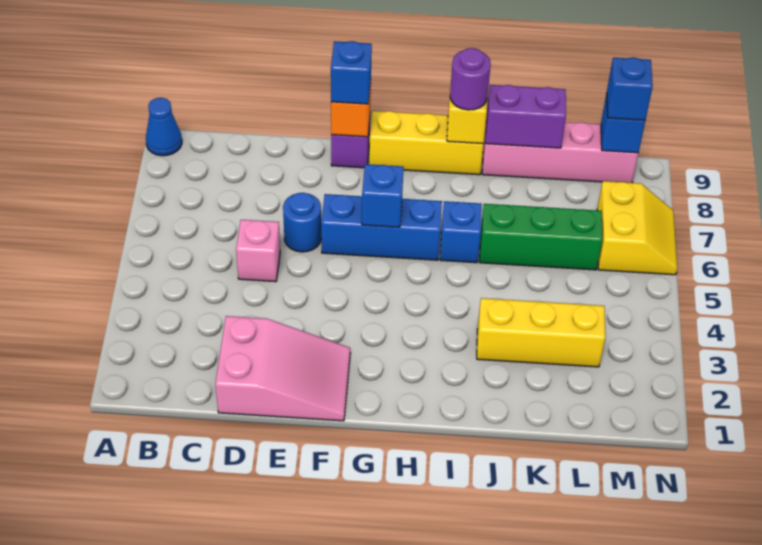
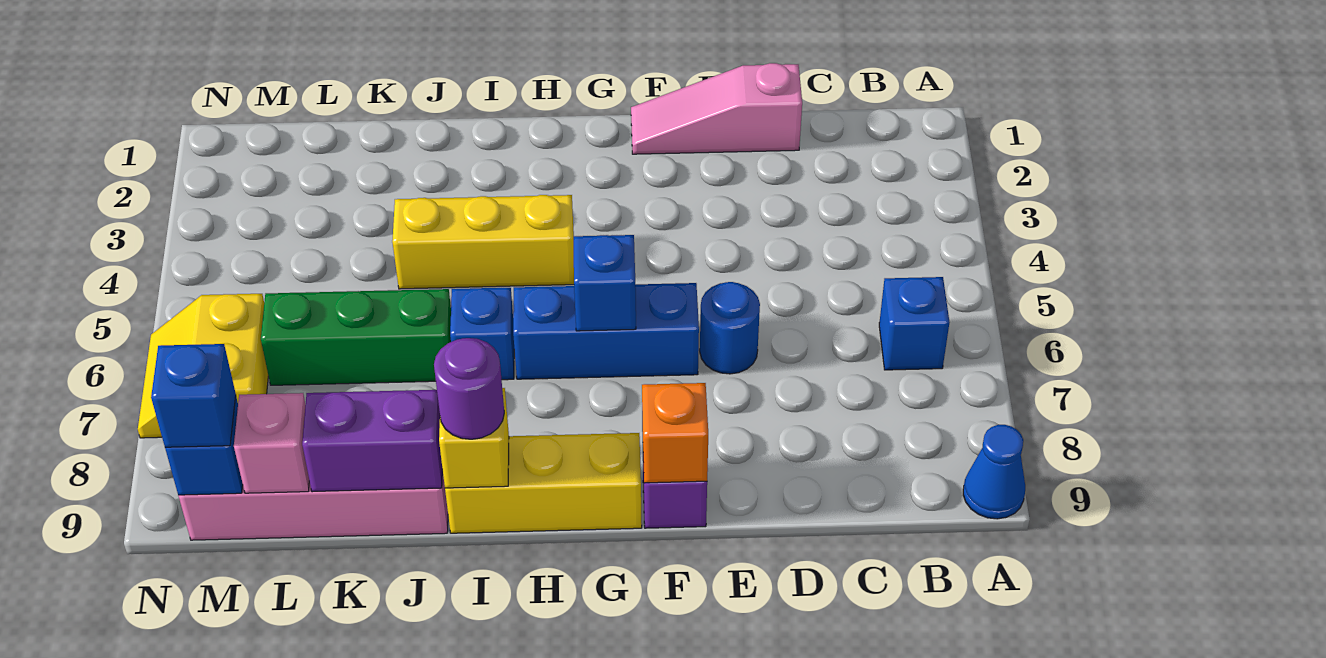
pink 2x3 slope [215,316,350,421] -> pink 1x3 slope [631,63,802,154]
pink 1x1 brick [236,220,280,282] -> pink 1x1 brick moved to [234,393,309,493]
blue 1x1 brick [331,41,372,104] -> blue 1x1 brick moved to [879,277,949,370]
yellow 1x3 brick [477,298,605,367] -> yellow 1x3 brick moved to [392,195,574,289]

